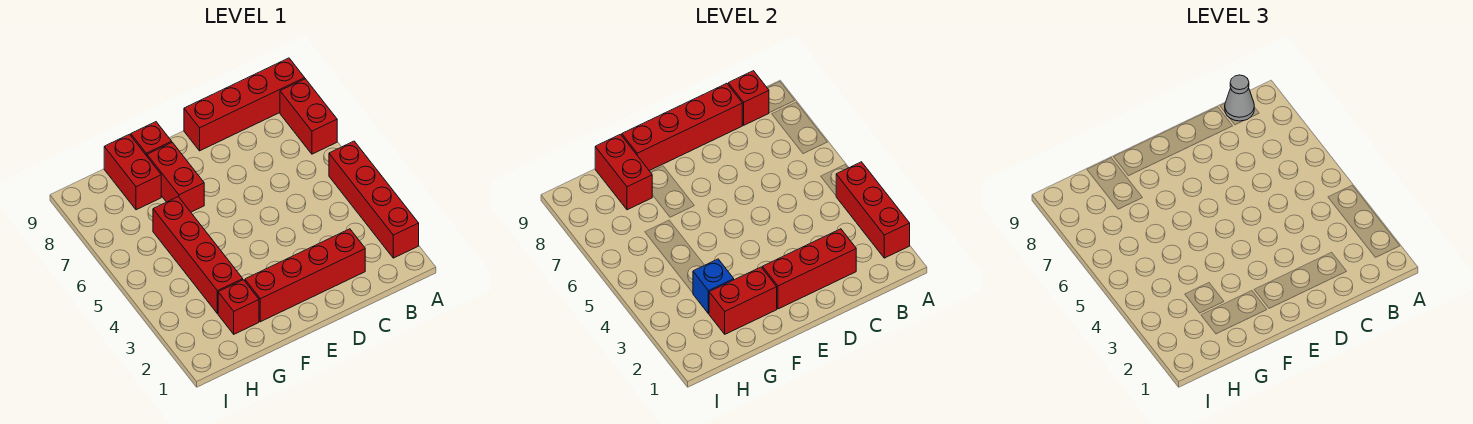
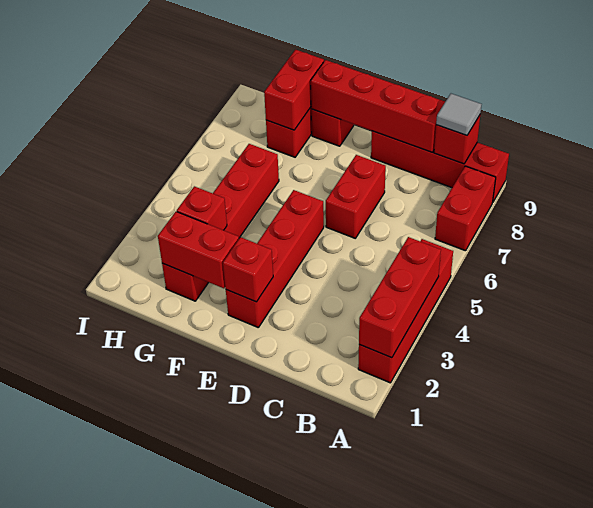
grey 1x1 cone [1225,75,1254,121] -> grey 1x1 tile [436,94,482,135]
red 1x4 brick [245,229,365,322] -> red 1x4 brick turned to [226,190,324,327]
red 1x3 brick [762,229,856,309] -> red 1x1 brick [223,237,273,302]
red 1x2 brick [147,142,204,212] -> red 1x2 brick moved to [326,155,386,238]
blue 1x1 brick [693,259,734,314] -> red 1x1 brick [177,186,227,230]

